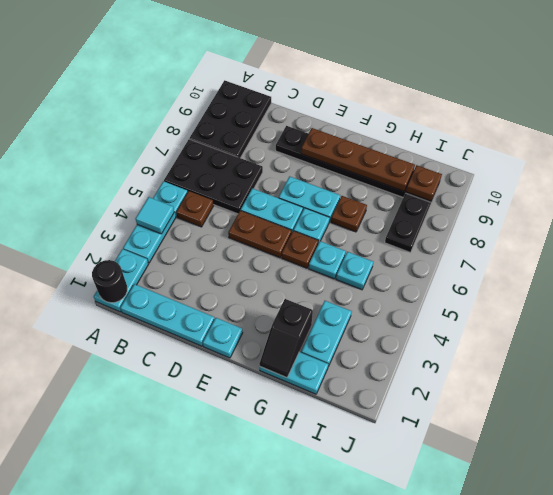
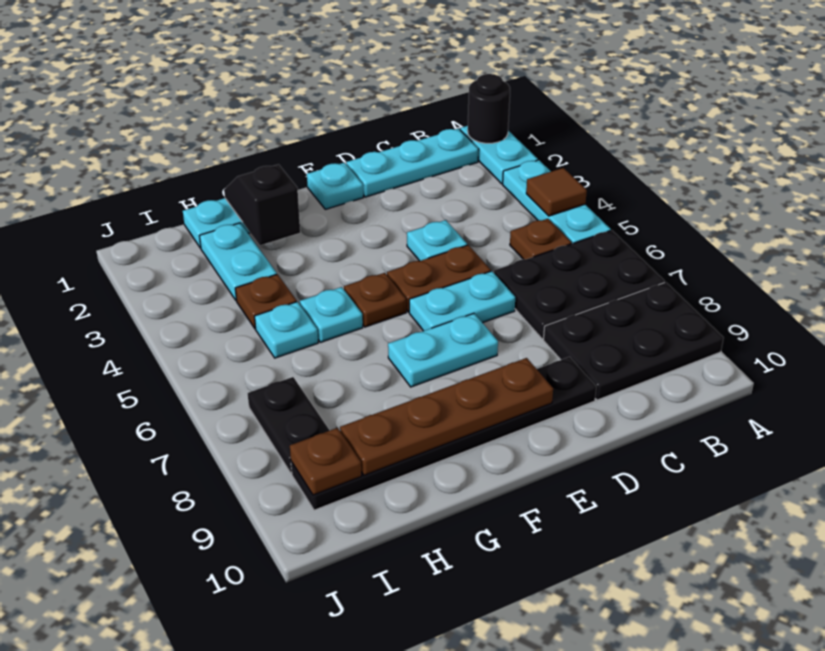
cyan 1x1 tile [136,197,174,234] -> brown 1x1 tile [526,168,587,216]
black 2x3 plate [189,80,271,158] -> black 2x3 plate turned to [543,282,723,400]
cyan 1x1 plate [293,208,330,244] -> cyan 1x1 plate moved to [407,220,467,261]
brown 1x1 plate [331,196,367,232] -> brown 1x1 plate moved to [235,274,297,329]

